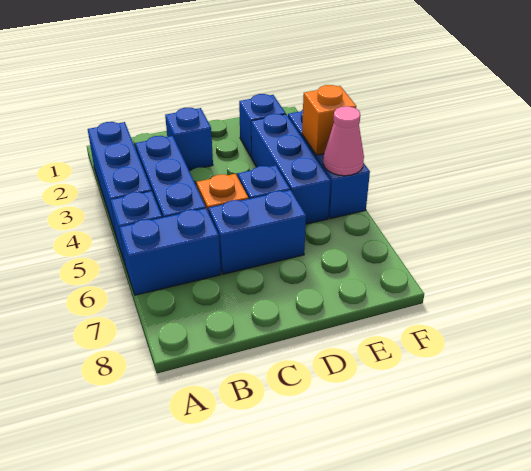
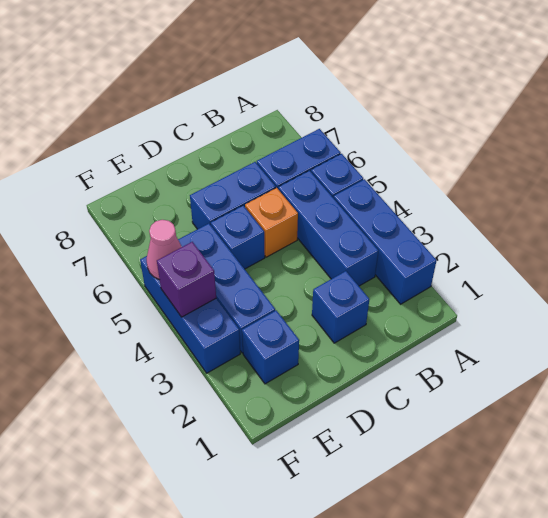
orange 1x1 brick [302,85,356,155] -> purple 1x1 brick [157,242,216,317]

